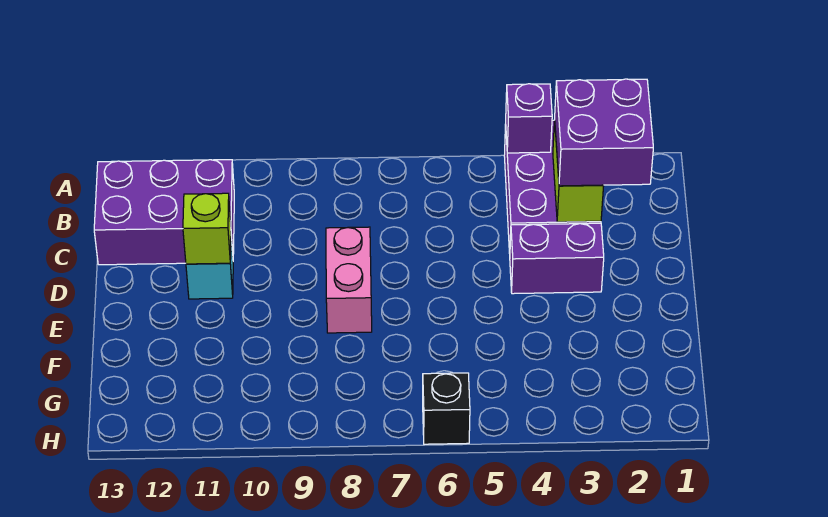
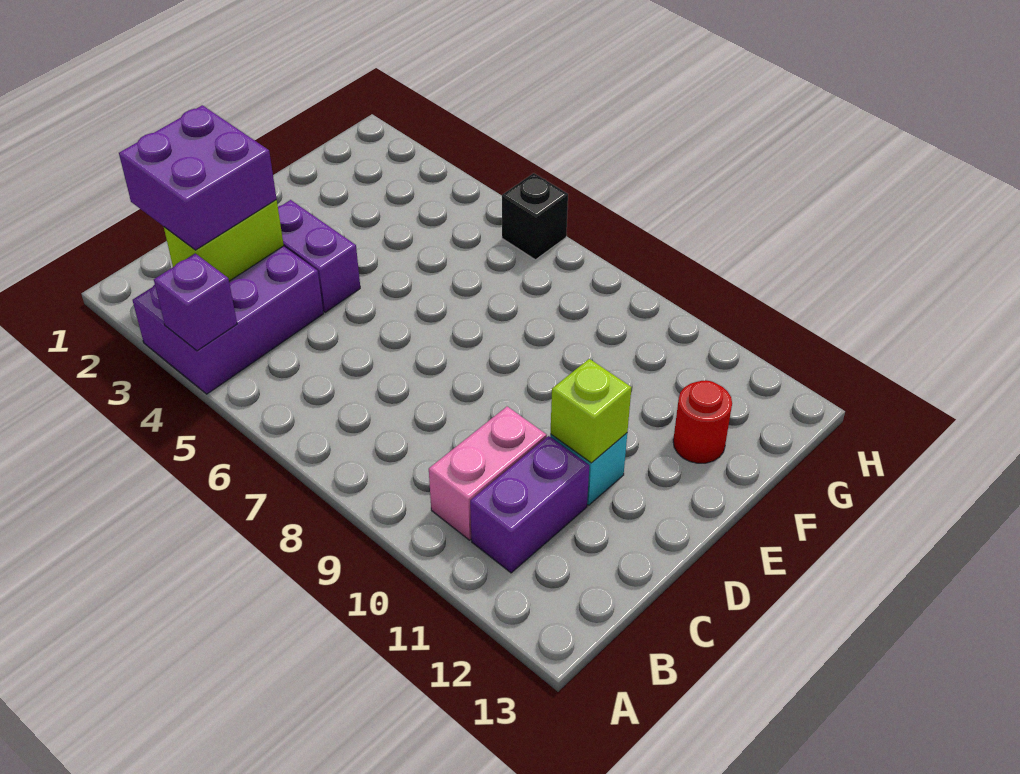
purple 2x3 brick [94,160,234,265] -> purple 1x2 brick [470,436,589,573]
pink 1x2 brick [326,227,372,333] -> pink 1x2 brick moved to [429,406,547,540]
none -> red 1x1 round brick [673,380,732,463]

